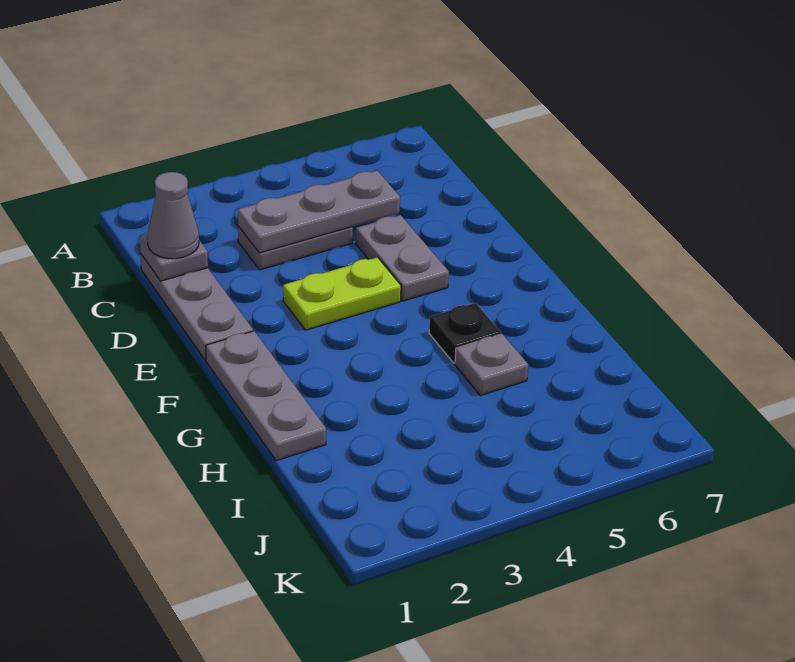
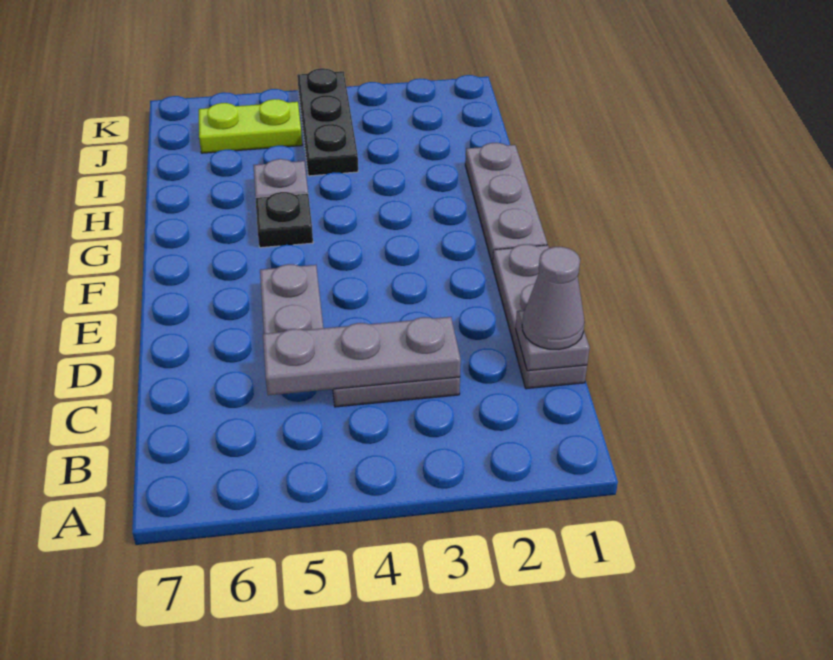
lime 1x2 plate [283,257,401,330] -> lime 1x2 plate moved to [199,99,302,153]
none -> black 1x3 plate [297,68,358,176]

